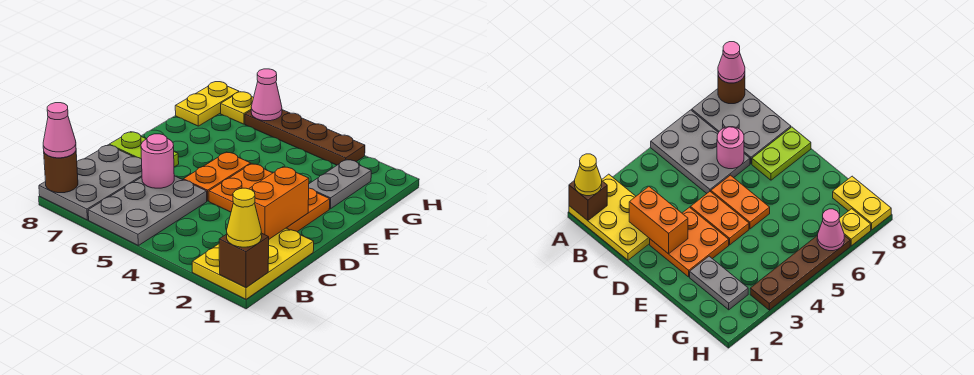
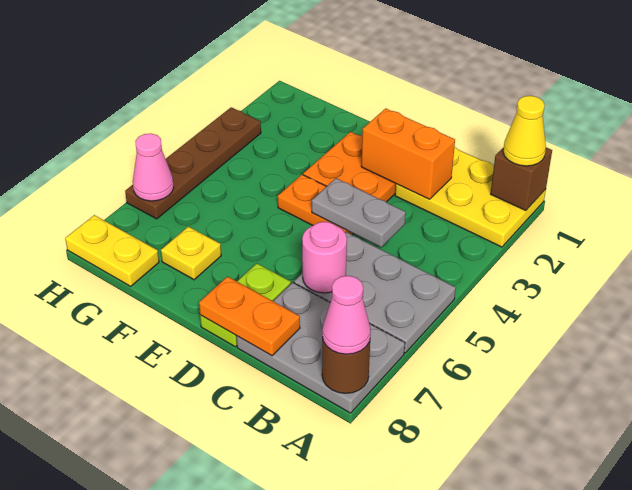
orange 1x2 plate [183,152,251,201] -> orange 1x2 plate moved to [199,277,300,356]
grey 1x2 plate [309,159,371,209] -> grey 1x2 plate moved to [312,178,406,247]
yellow 1x1 plate [221,92,254,124] -> yellow 1x1 plate moved to [161,227,221,280]

